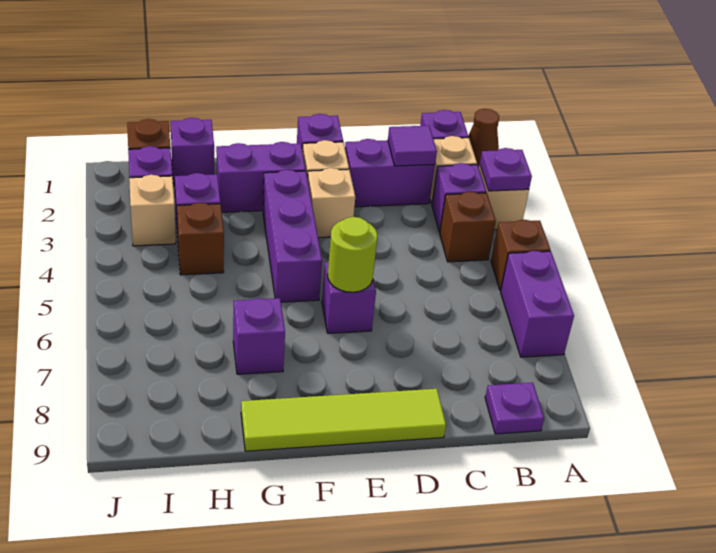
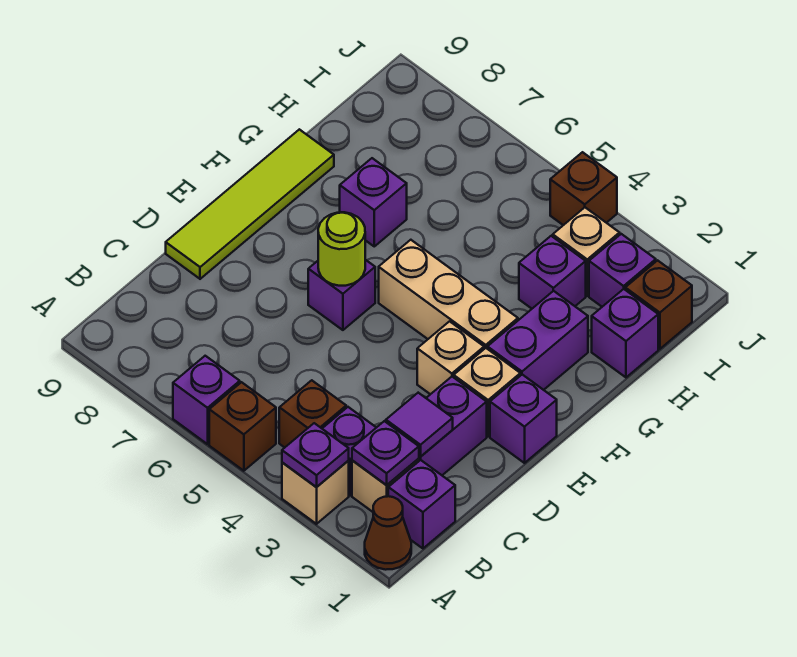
purple 1x2 brick [501,251,574,357] -> purple 1x1 brick [173,356,240,444]
purple 1x1 plate [485,383,544,434] -> purple 1x1 plate moved to [352,421,419,485]
purple 1x3 brick [263,170,322,302] -> tan 1x3 brick [379,240,518,349]
brown 1x1 brick [177,203,224,275] -> brown 1x1 brick moved to [550,152,617,225]

